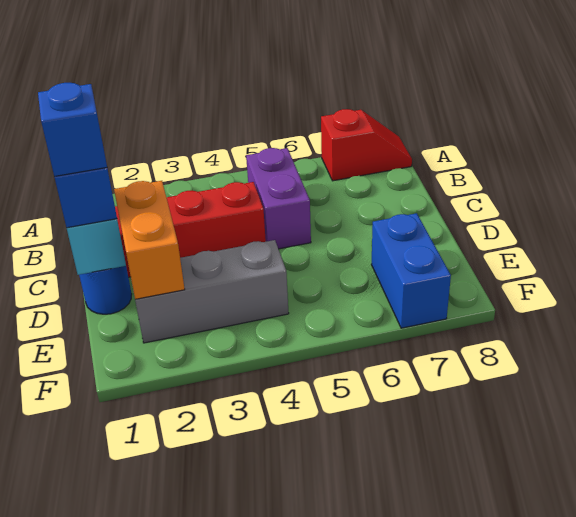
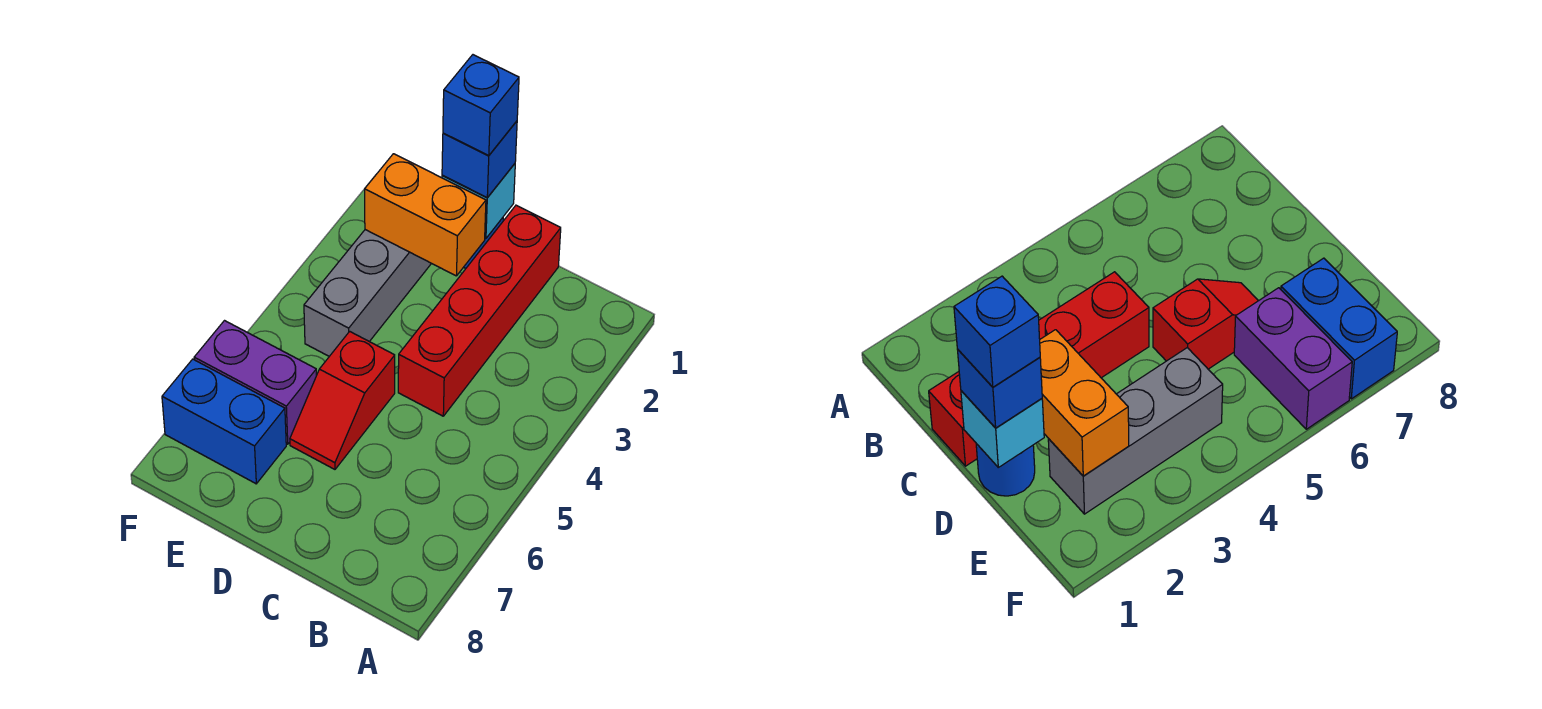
red 1x2 slope [321,109,412,181] -> red 1x2 slope moved to [290,331,395,469]
purple 1x2 brick [246,148,311,249] -> purple 1x2 brick moved to [194,321,316,444]

